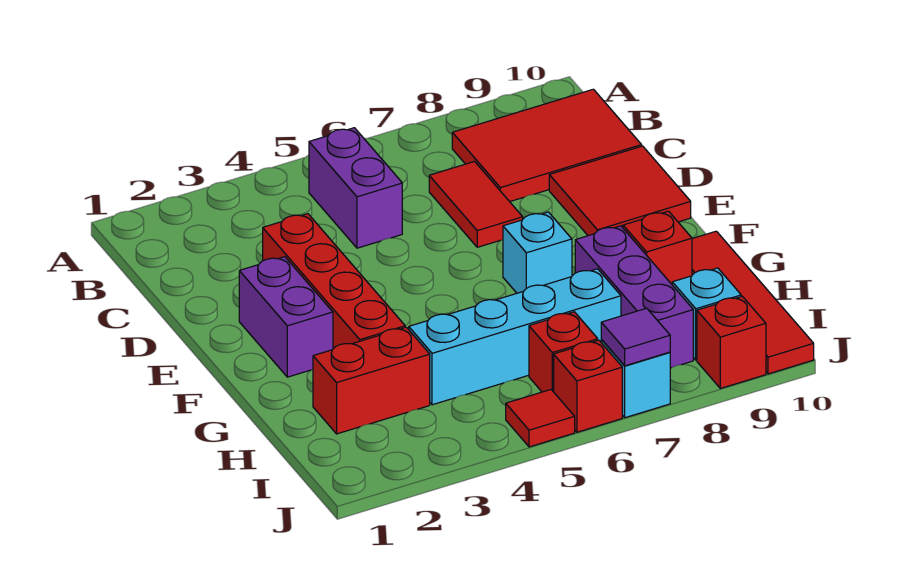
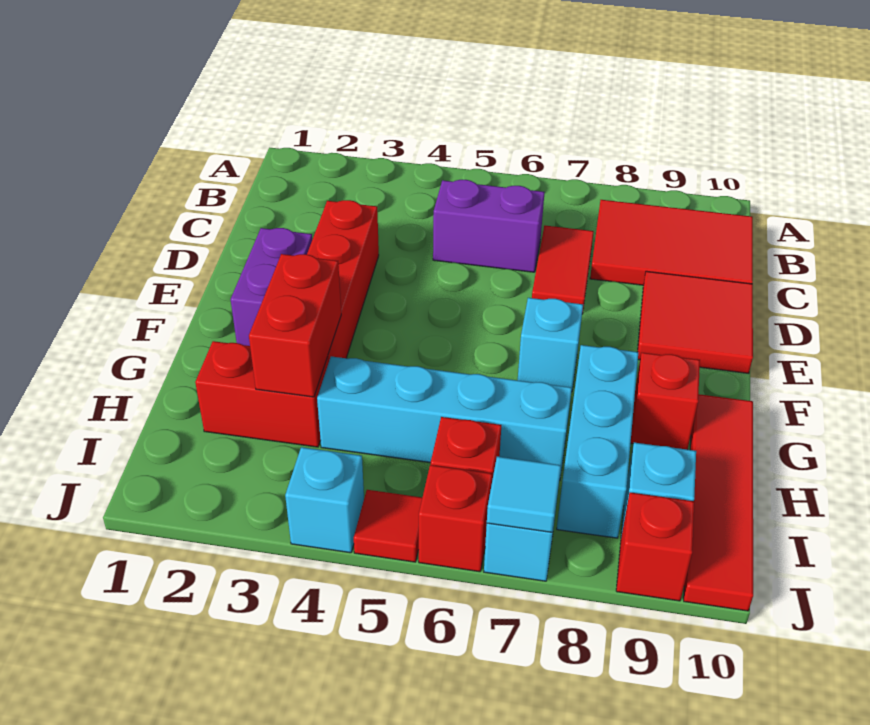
purple 1x2 brick [309,128,402,248] -> purple 1x2 brick turned to [433,180,545,272]
none -> red 1x2 brick [249,254,341,397]
purple 1x3 brick [575,226,693,368] -> cyan 1x3 brick [557,345,638,538]
none -> cyan 1x1 brick [285,447,364,553]
purple 1x1 tile [601,308,670,366] -> cyan 1x1 tile [487,457,561,532]

